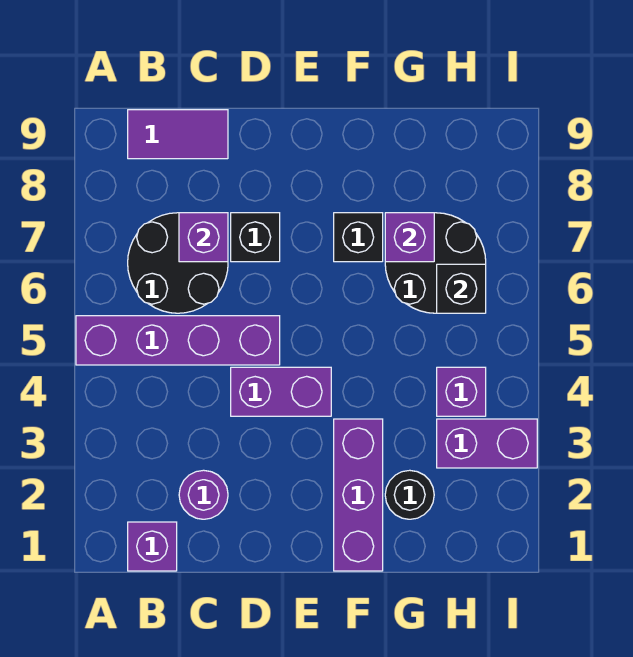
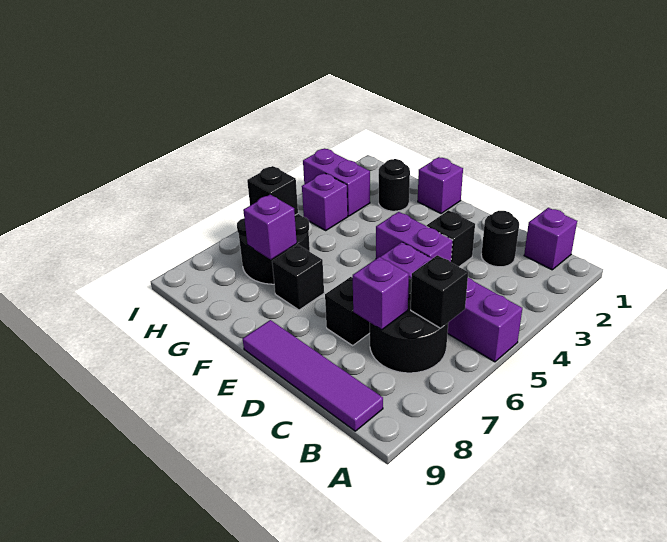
none -> black 1x1 brick [411,255,468,328]
purple 1x2 tile [128,110,228,159] -> purple 1x4 tile [243,320,383,431]
purple 1x1 round brick [179,470,228,519] -> black 1x1 round brick [481,211,519,267]
none -> black 1x1 brick [427,210,475,267]
purple 1x3 brick [334,419,383,571] -> purple 1x1 brick [418,157,463,213]

